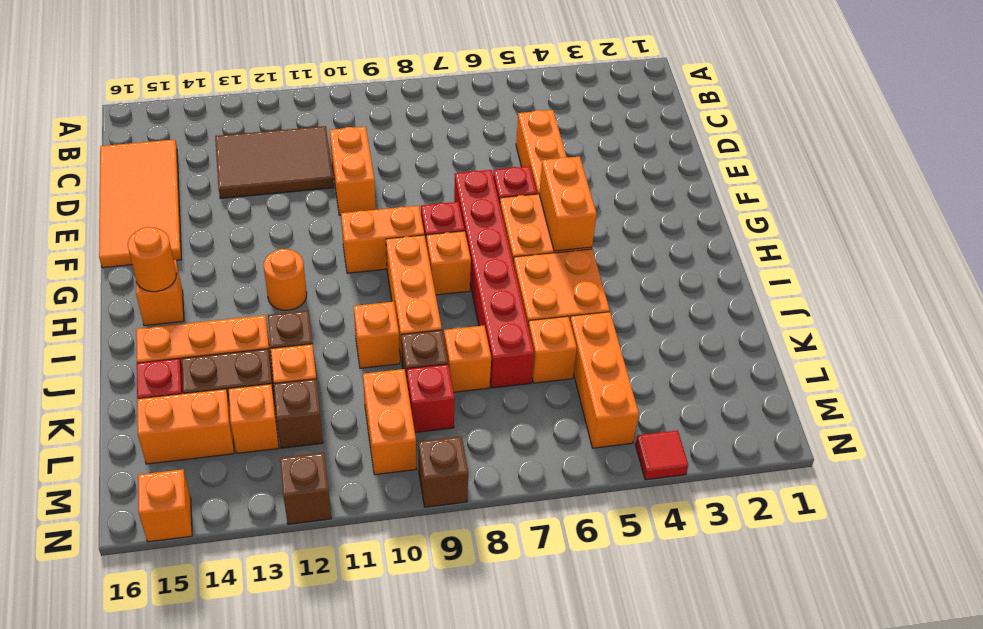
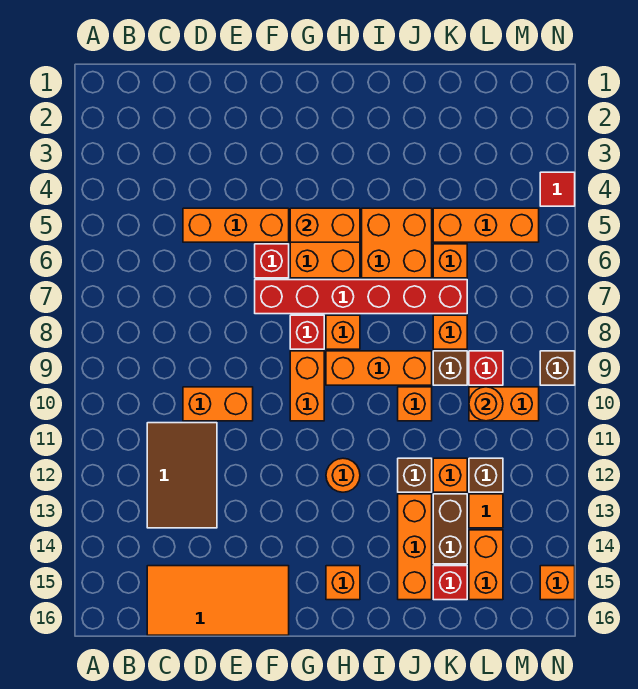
orange 1x1 round brick [127,227,177,292] -> orange 1x1 round brick moved to [469,387,503,421]
orange 1x1 brick [229,384,279,453] -> orange 1x1 tile [469,494,503,528]
brown 1x1 brick [280,453,331,524] -> none

